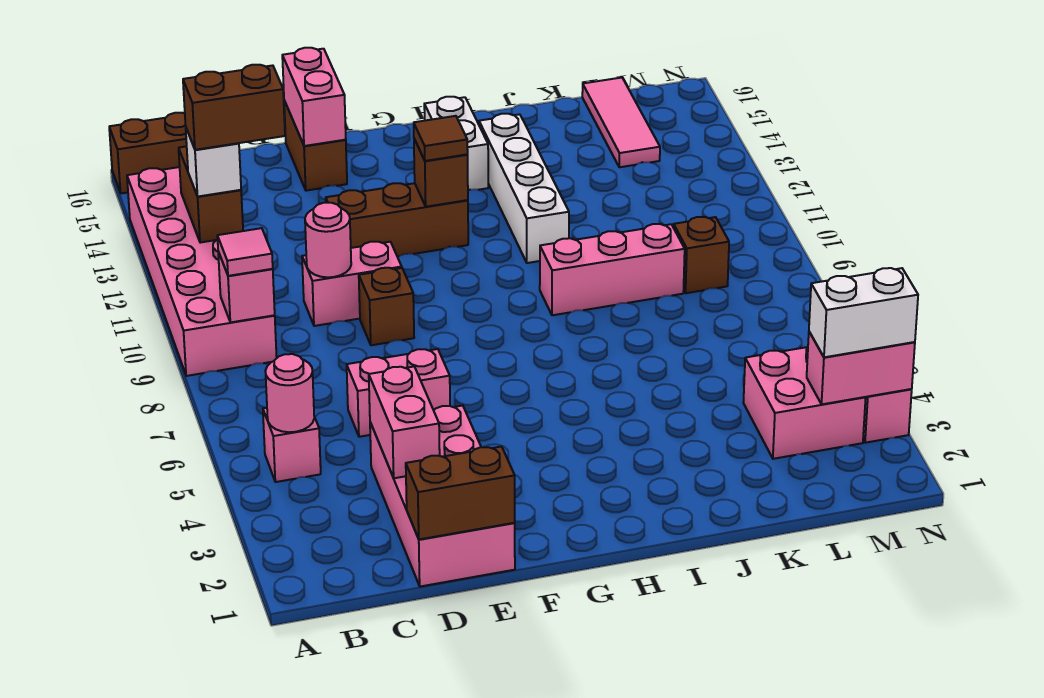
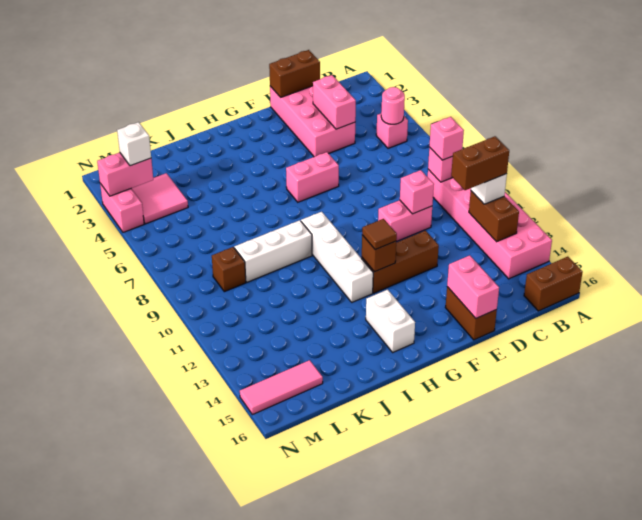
pink 1x1 tile [217,228,273,276] -> pink 1x1 brick [429,117,464,160]
pink 1x2 brick [347,349,450,437] -> pink 1x2 brick moved to [286,152,339,202]
pink 1x1 round brick [305,203,351,277] -> pink 1x1 brick [400,170,434,214]
brown 1x1 brick [359,268,414,345] -> none
pink 1x3 brick [540,224,685,315] -> white 1x3 brick [234,220,312,282]
white 1x4 brick [479,114,569,263] -> white 1x4 brick moved to [301,212,373,302]
pink 2x2 brick [743,347,866,459] -> pink 2x2 tile [131,173,188,224]
pink 1x3 tile [582,78,660,167] -> pink 1x3 tile turned to [240,360,323,415]
white 1x2 brick [809,268,918,357] -> white 1x1 brick [117,122,151,166]

